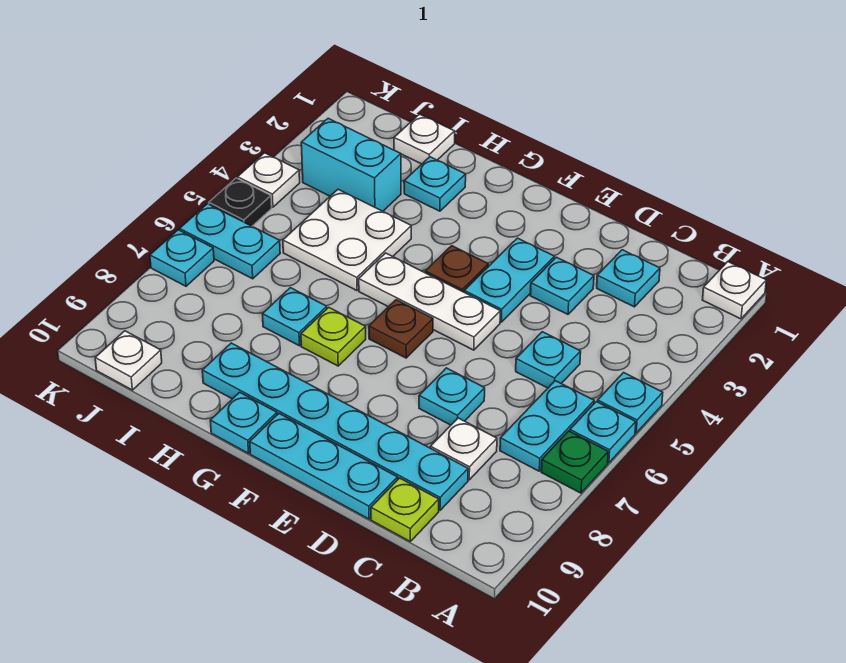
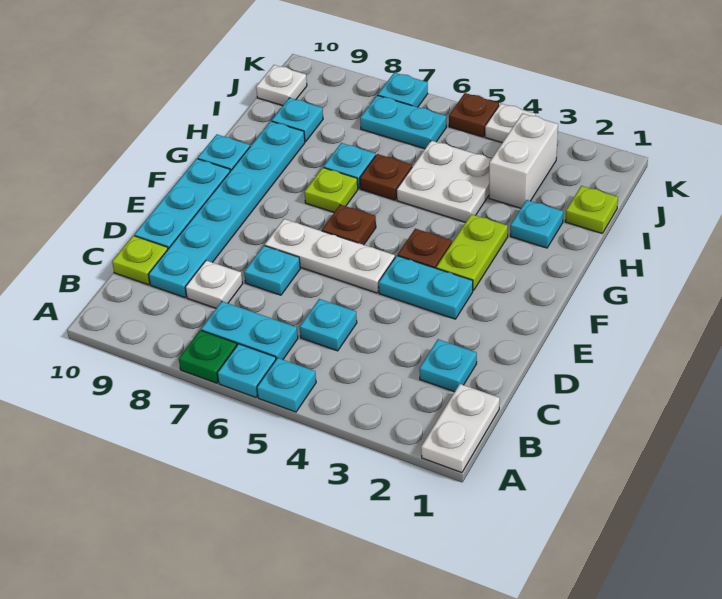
white 1x1 plate [702,262,766,319] -> white 1x2 plate [421,384,500,473]
cyan 1x1 plate [530,257,594,314] -> cyan 1x1 plate moved to [272,98,323,142]
white 1x3 plate [359,253,500,350] -> white 1x3 plate turned to [265,219,395,293]
none -> lime 1x2 plate [436,214,508,291]
none -> brown 1x1 plate [360,154,412,200]
white 1x1 plate [394,114,455,164] -> lime 1x1 plate [565,186,618,233]
cyan 1x2 brick [301,118,401,211] -> white 1x2 brick [489,113,558,208]
cyan 1x2 plate [180,204,280,279] -> cyan 1x2 plate turned to [360,95,446,149]
black 1x1 plate [209,178,272,226] -> brown 1x1 plate [449,93,499,137]

